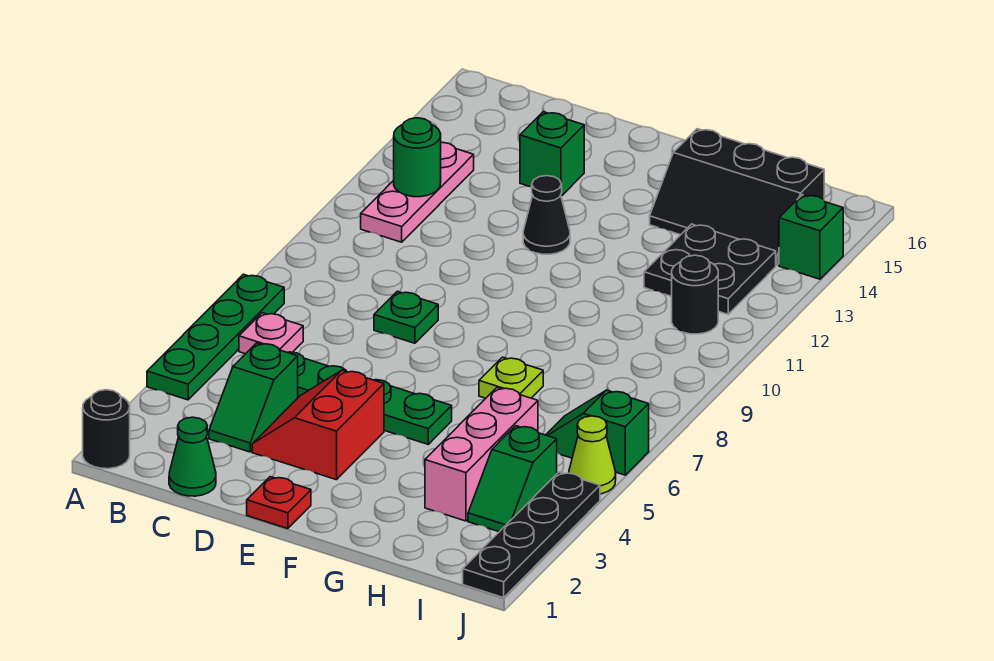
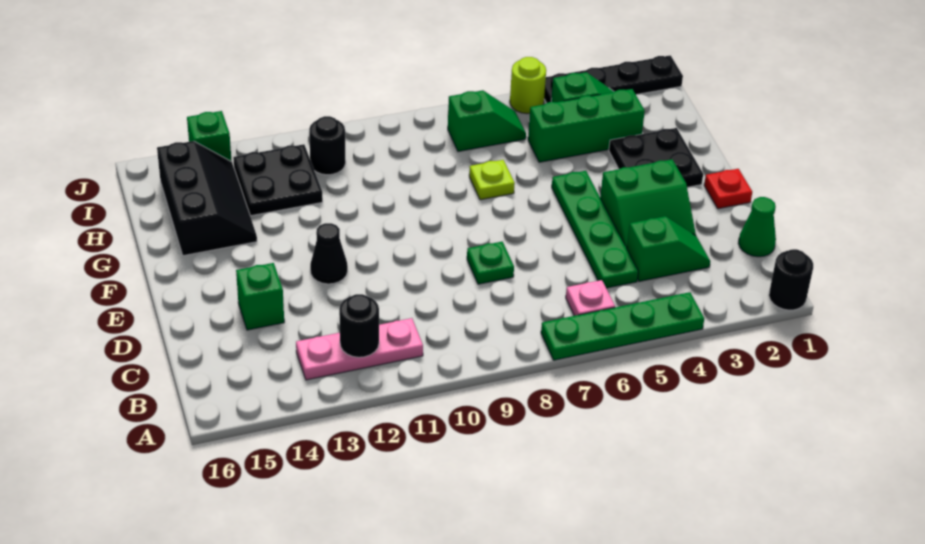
green 1x1 round brick [394,118,441,197] -> black 1x1 round brick [339,294,379,357]
red 2x2 slope [252,370,384,480] -> green 2x2 slope [600,159,696,248]
none -> black 2x2 plate [609,128,703,187]
pink 1x3 brick [425,387,538,521] -> green 1x3 brick [528,89,645,162]
green 1x2 slope [546,390,649,475] -> green 1x2 slope turned to [448,90,526,151]
lime 1x1 cone [569,416,616,494] -> lime 1x1 round brick [510,57,546,114]

